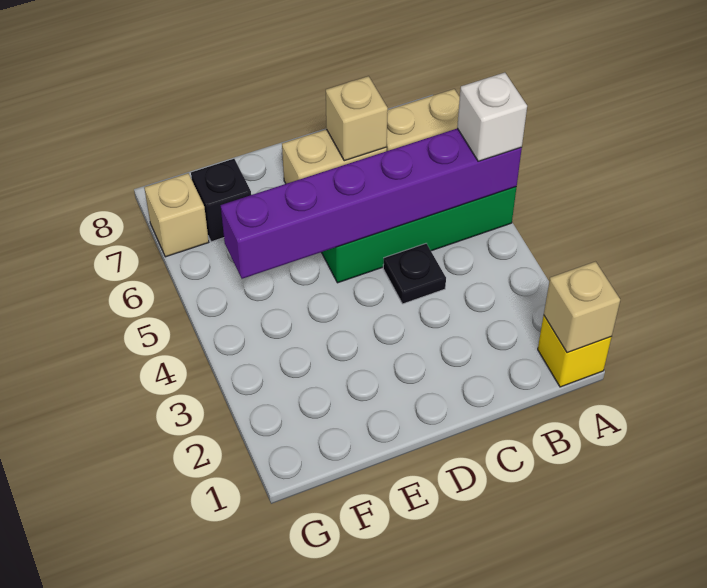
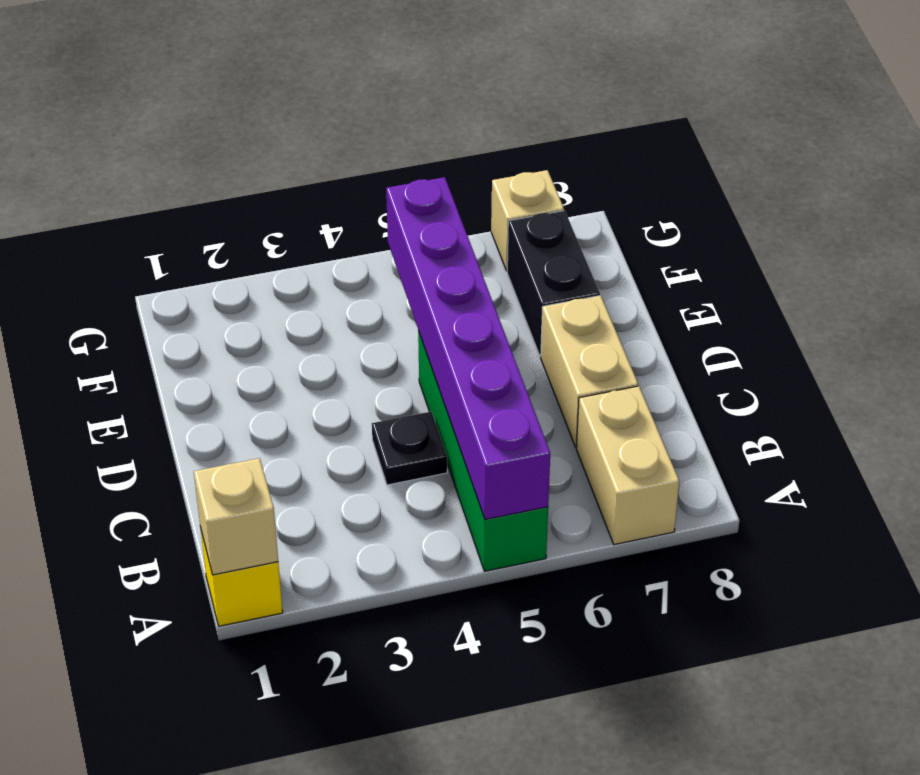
white 1x1 brick [457,72,527,161] -> none
tan 1x1 brick [326,76,388,161] -> none
black 1x1 brick [191,159,251,242] -> black 1x2 brick [507,211,600,356]

